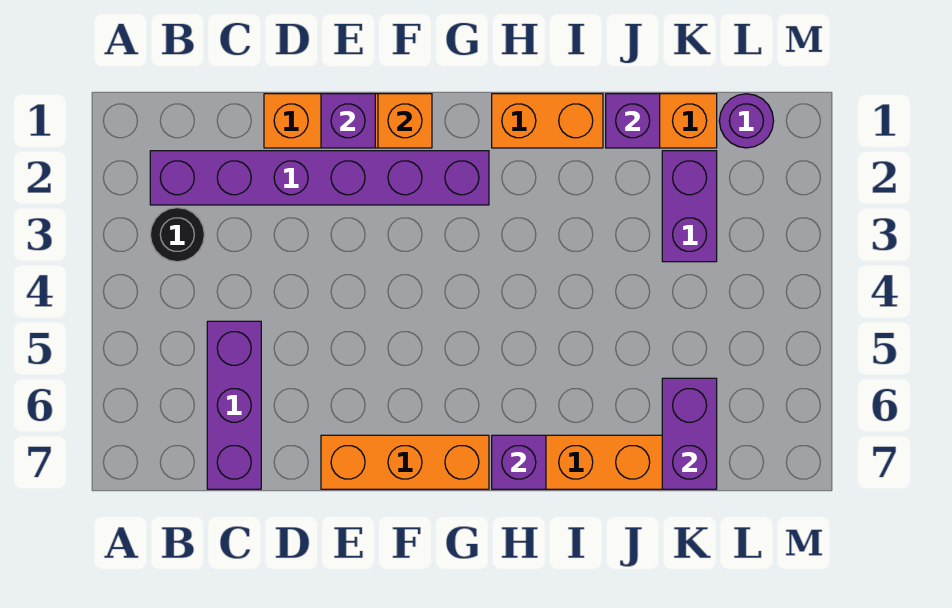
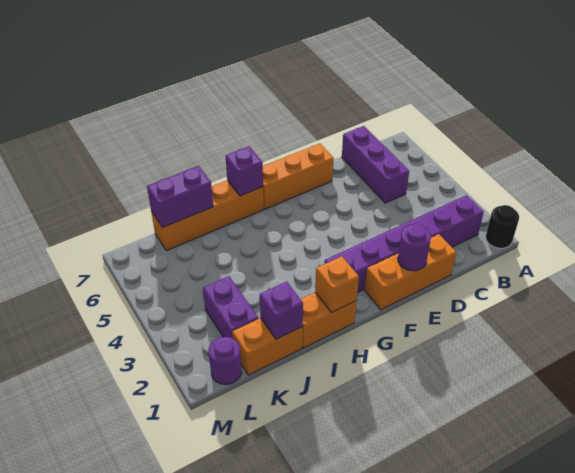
black 1x1 round brick [150,208,204,262] -> black 1x1 round brick moved to [486,205,519,248]
purple 1x1 brick [321,94,375,148] -> purple 1x1 round brick [398,224,431,271]
orange 1x1 brick [378,94,432,148] -> orange 1x1 brick moved to [315,256,359,313]
purple 1x2 brick [662,378,717,489] -> purple 1x2 brick turned to [147,166,213,227]

